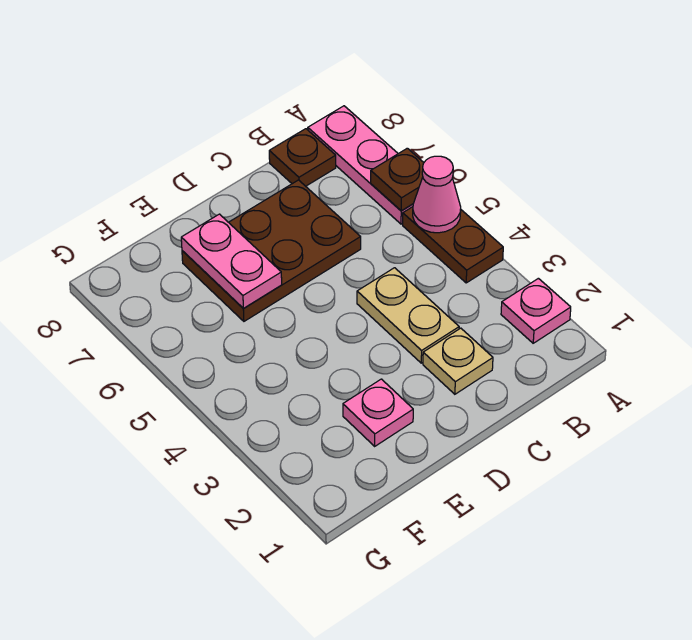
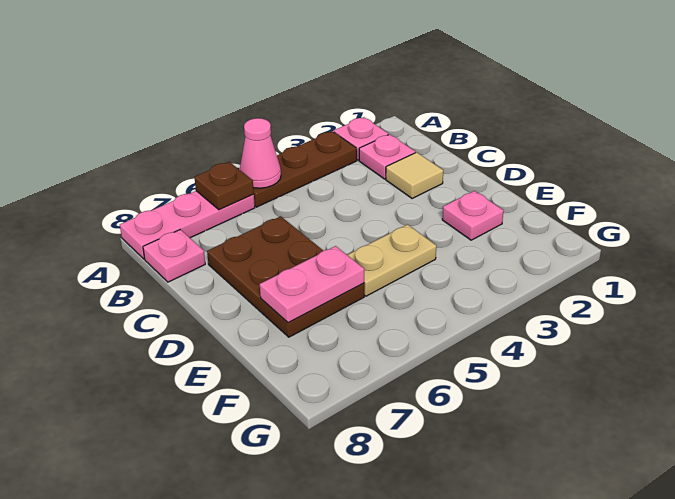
brown 1x2 plate [403,207,503,283] -> brown 1x3 plate [253,131,357,207]
none -> pink 1x1 plate [359,134,415,179]
brown 1x1 plate [269,129,336,186] -> pink 1x1 plate [143,230,205,282]
tan 1x1 plate [423,328,493,394] -> tan 1x1 tile [386,152,443,199]
tan 1x2 plate [357,268,459,363] -> tan 1x2 plate moved to [348,225,436,296]

